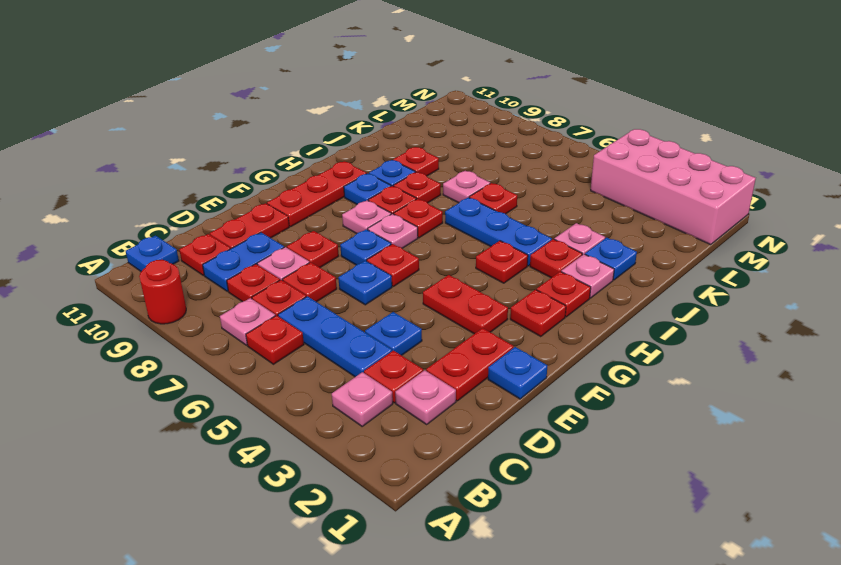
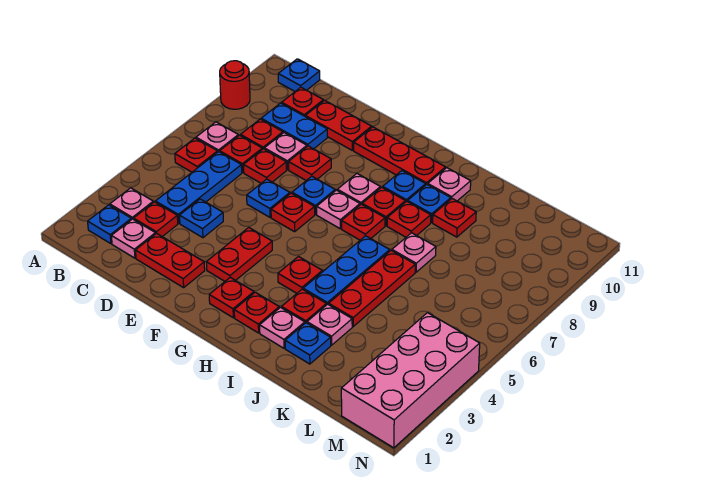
blue 1x1 plate [488,347,547,399] -> blue 1x1 plate moved to [88,205,131,244]
none -> pink 1x1 plate [428,168,471,201]
red 1x1 plate [469,183,517,214] -> red 1x3 plate [329,251,415,327]

